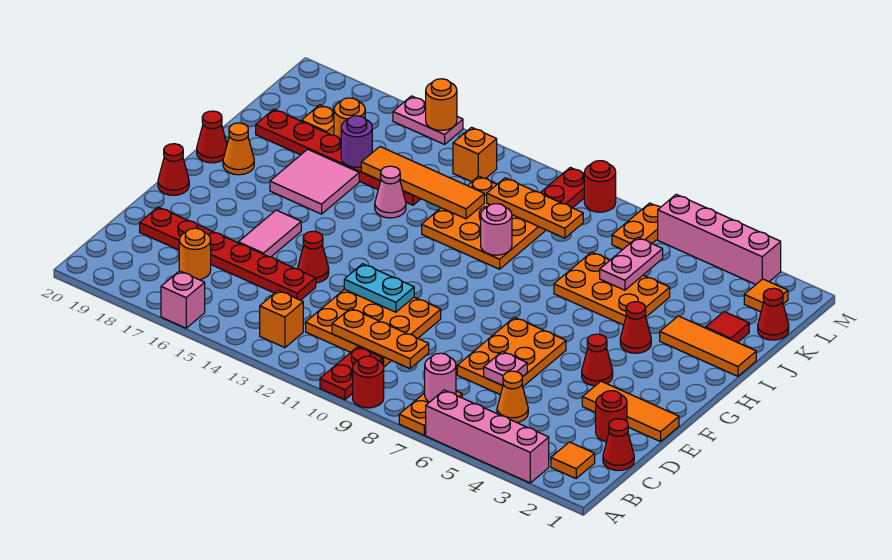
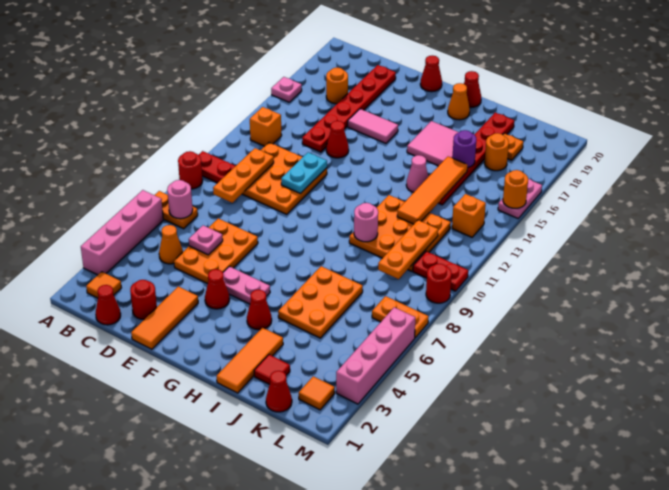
pink 1x1 brick [161,271,205,328] -> pink 1x1 plate [271,77,302,102]
orange 2x3 plate [457,317,566,395] -> orange 2x3 plate turned to [174,218,258,284]
pink 1x2 plate [600,237,663,290] -> pink 1x2 plate moved to [223,266,270,304]

